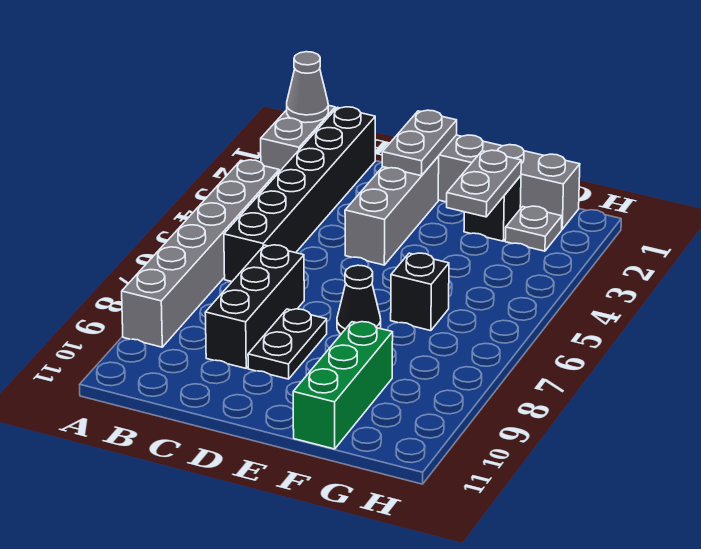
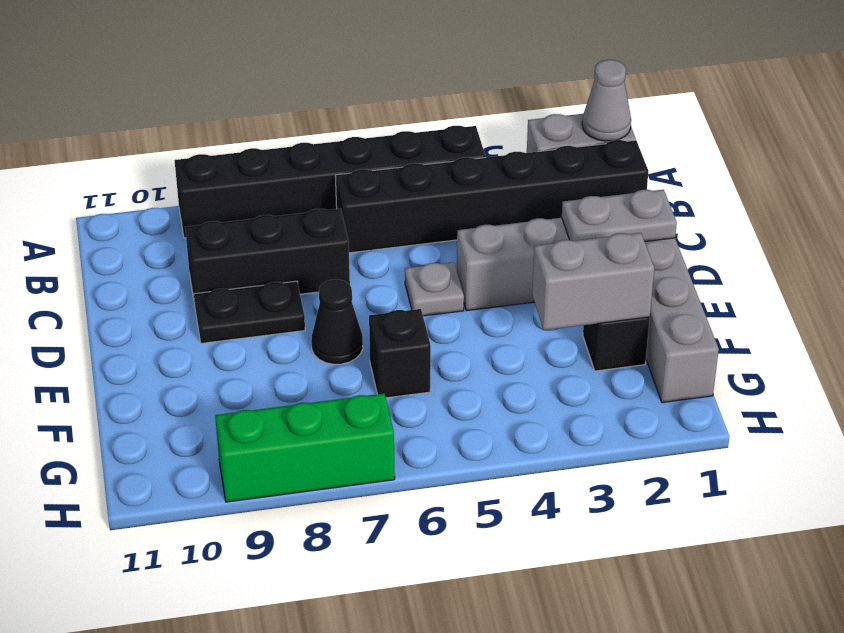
grey 1x6 brick [122,160,279,347] -> black 1x6 brick [175,126,486,238]
grey 1x2 plate [447,150,521,217] -> grey 1x2 brick [532,233,654,330]
green 1x3 brick [293,322,393,449] -> green 1x3 brick moved to [215,393,395,502]
grey 1x1 plate [505,206,562,251] -> grey 1x1 plate moved to [405,262,464,316]

